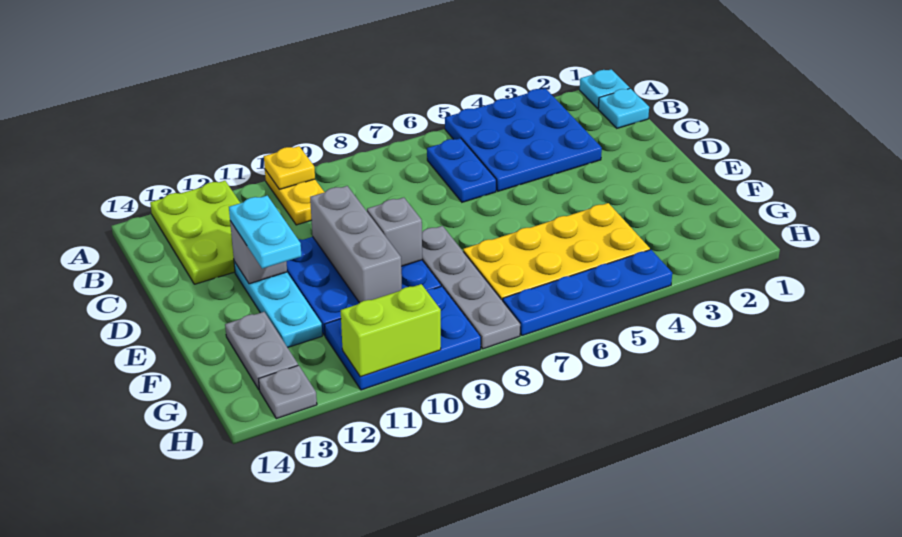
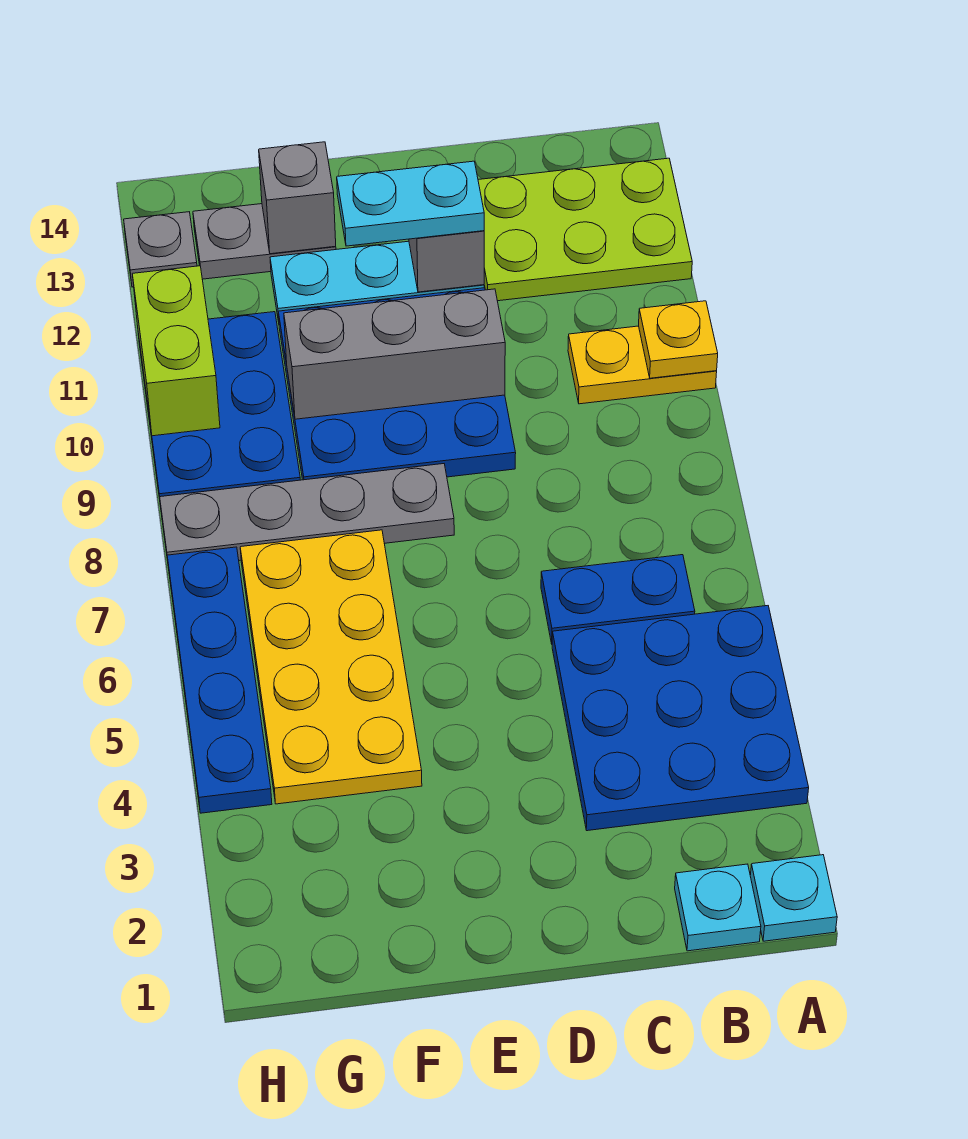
grey 1x1 brick [367,198,422,266] -> grey 1x1 brick moved to [259,142,336,254]

